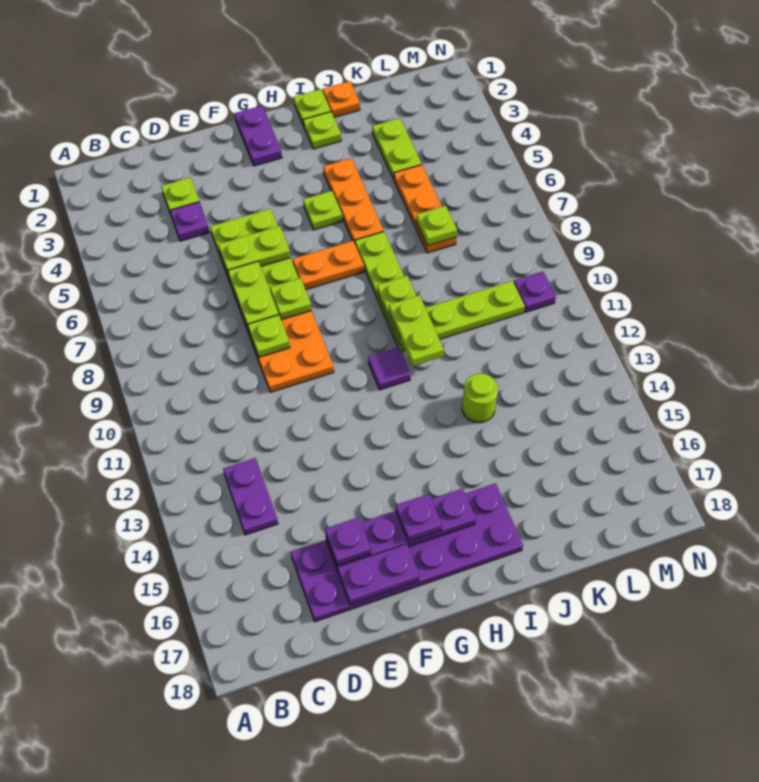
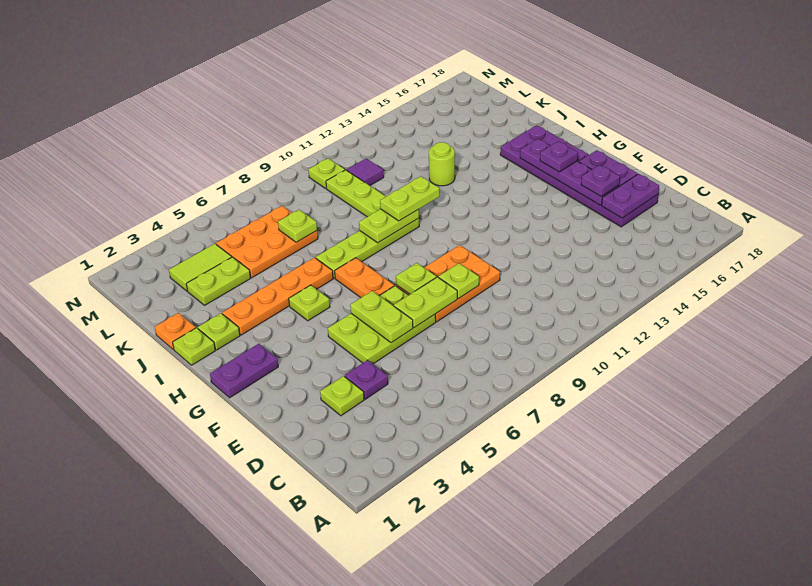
purple 1x2 plate [223,458,278,535] -> purple 1x2 plate moved to [602,174,659,218]
purple 1x1 tile [368,347,410,390] -> purple 1x1 tile moved to [347,159,384,186]
orange 1x3 plate [323,158,384,243] -> orange 1x4 plate [222,257,333,335]
orange 1x3 plate [394,165,456,253] -> orange 2x3 plate [216,206,318,278]
none -> lime 1x2 tile [169,244,231,291]
purple 1x1 plate [514,272,556,312] -> lime 1x1 plate [308,158,345,188]

